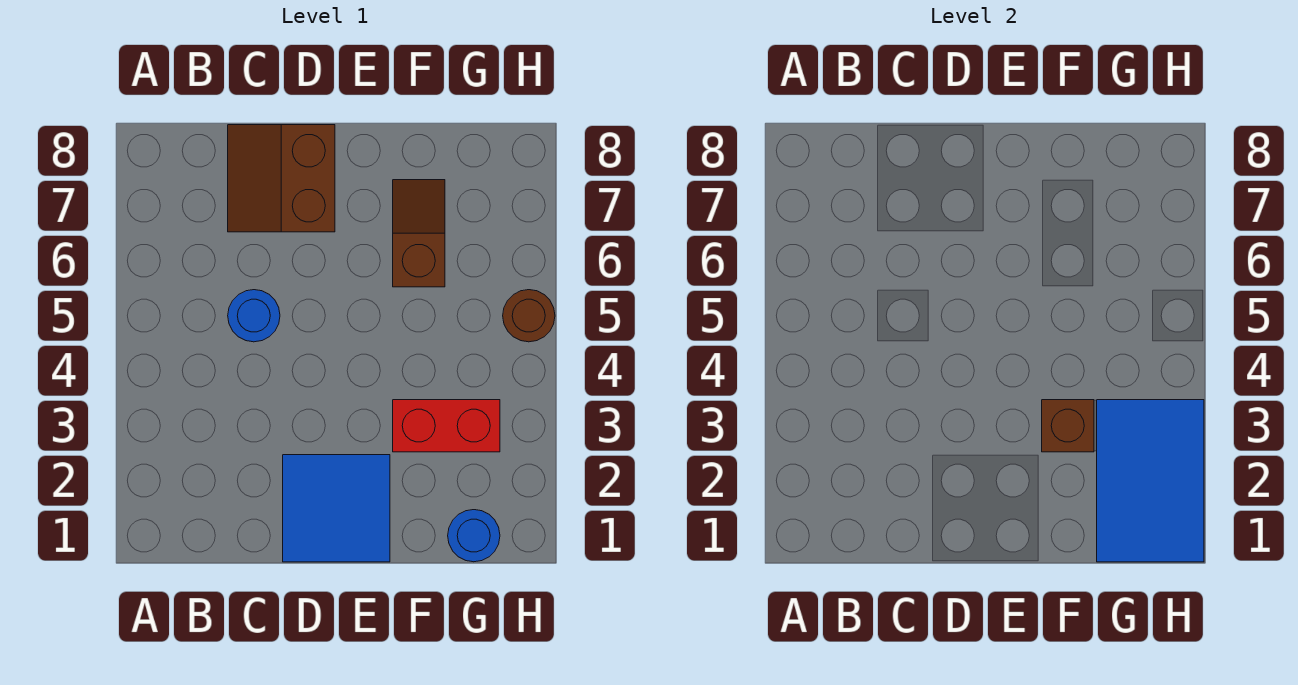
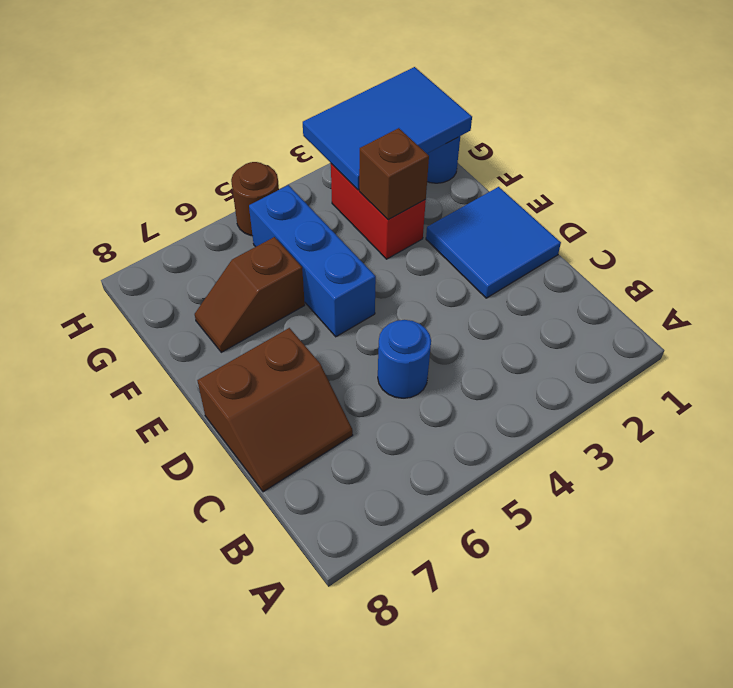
none -> blue 1x3 brick [249,185,376,337]

